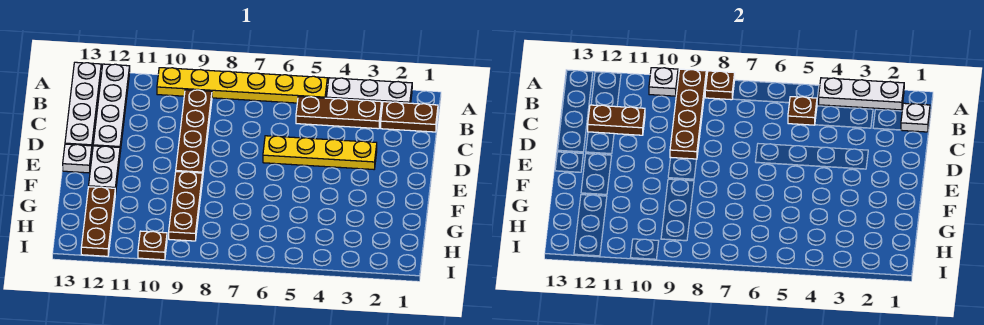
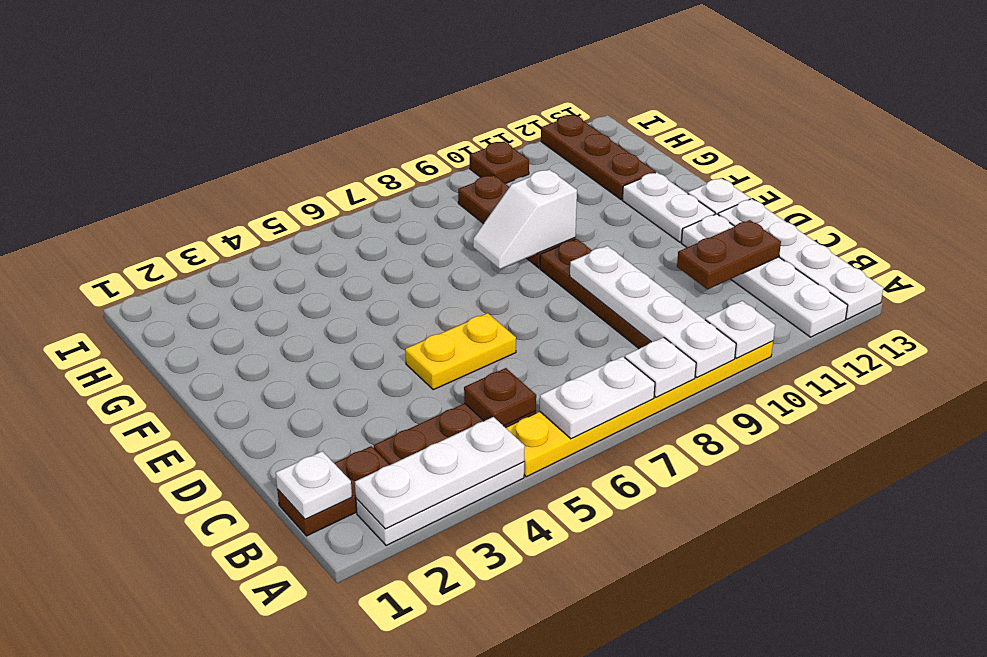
none -> white 1x2 plate [540,356,655,439]
brown 1x1 plate [705,71,735,100] -> white 1x1 plate [625,337,696,398]
brown 1x4 plate [670,69,706,159] -> white 1x4 plate [570,246,736,377]
yellow 1x4 plate [263,136,377,169] -> yellow 1x2 plate [405,313,516,390]
none -> white 1x2 slope [473,169,577,269]

